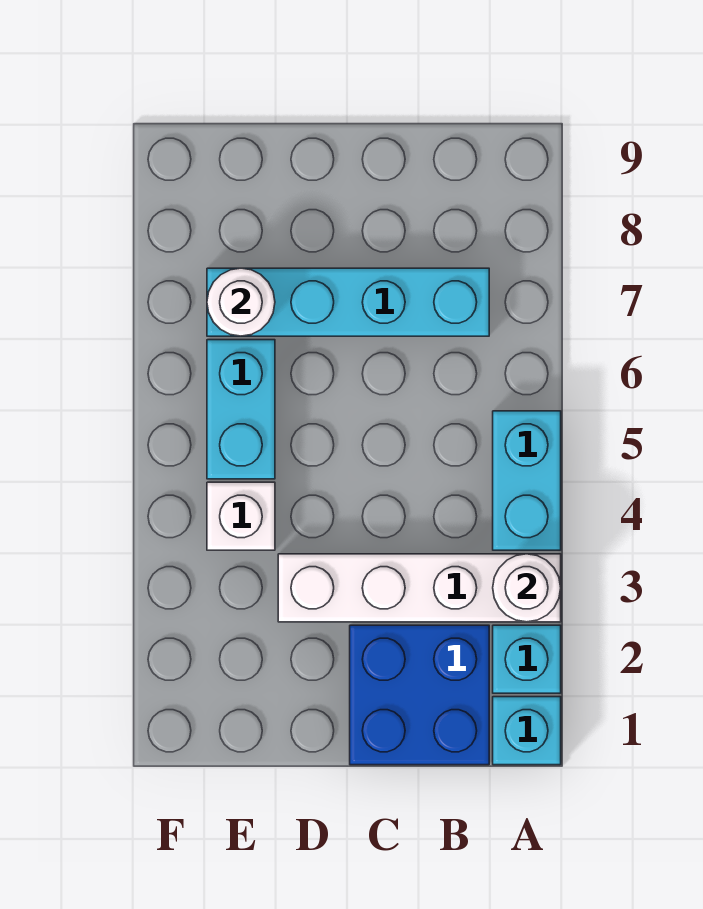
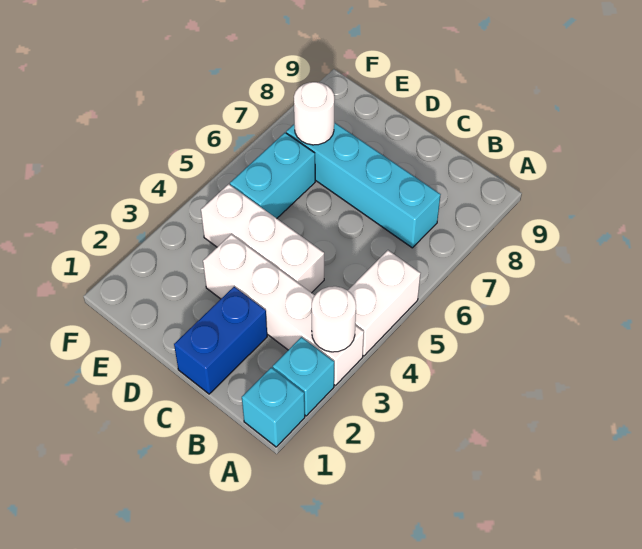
cyan 1x2 brick [493,411,561,550] -> white 1x2 brick [348,250,421,356]
blue 2x2 brick [350,625,489,765] -> blue 1x2 brick [174,287,267,394]
white 1x1 brick [207,482,275,550] -> white 1x3 brick [201,184,324,293]

